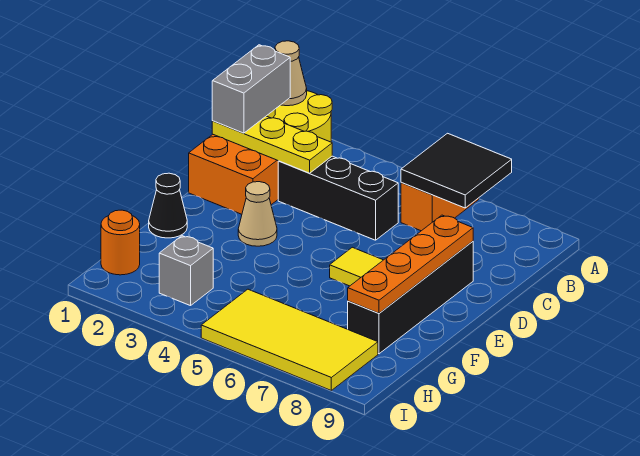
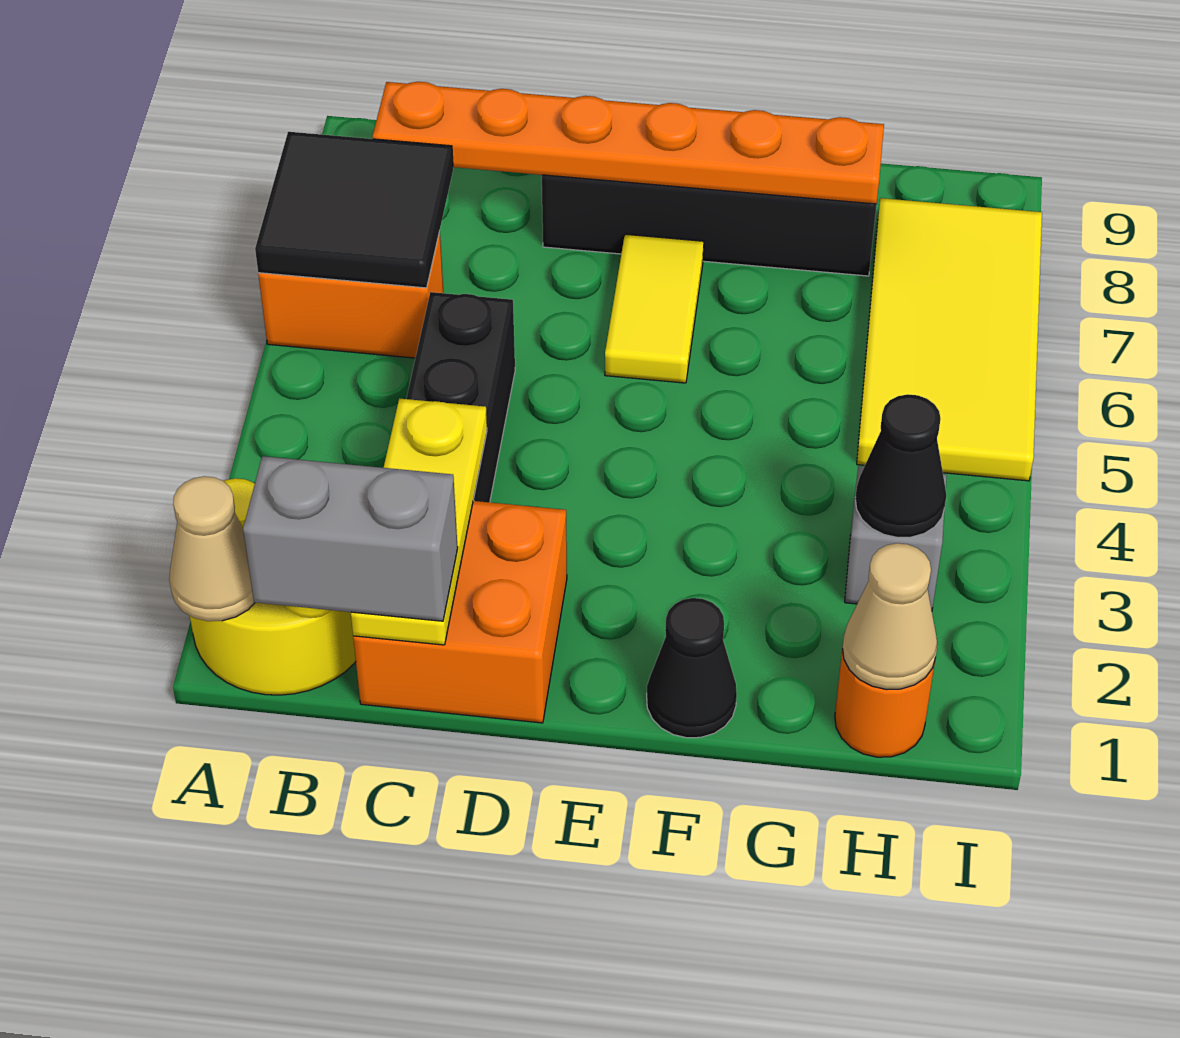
orange 1x4 plate [348,215,473,313] -> orange 1x6 plate [373,82,884,204]
tan 1x1 cone [238,182,277,246] -> tan 1x1 cone moved to [843,543,937,690]
none -> black 1x1 cone [855,394,946,537]

